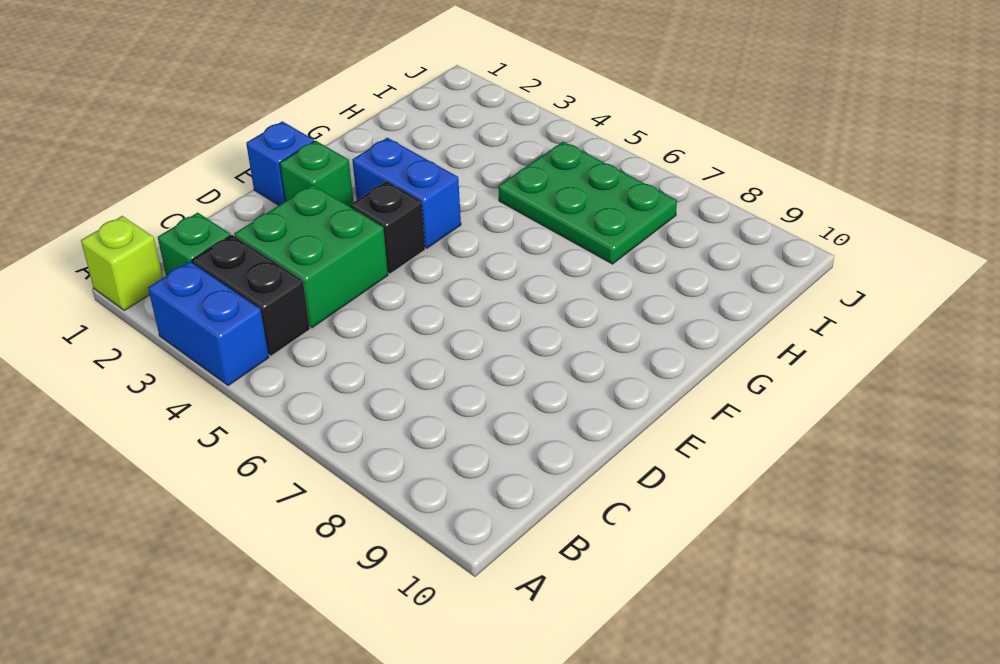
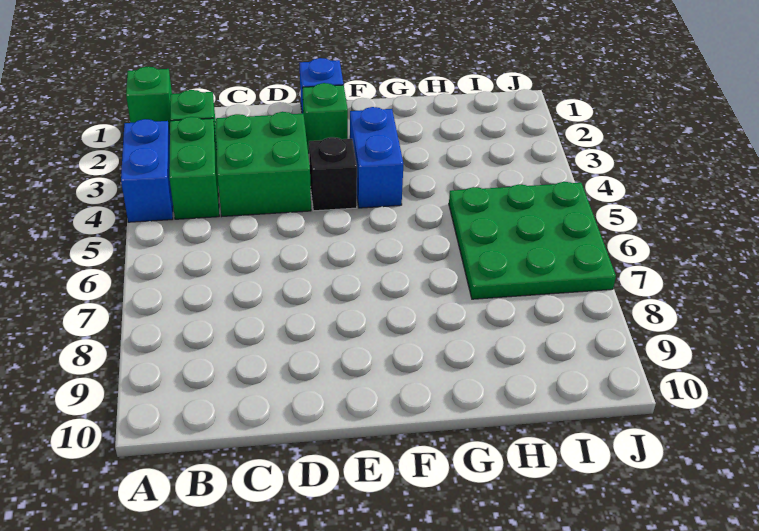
lime 1x1 brick [81,216,163,310] -> green 1x1 brick [126,67,172,132]
black 1x2 brick [192,235,310,356] -> green 1x2 brick [169,117,219,219]
green 2x3 plate [498,142,677,264] -> green 3x3 plate [449,182,616,299]

